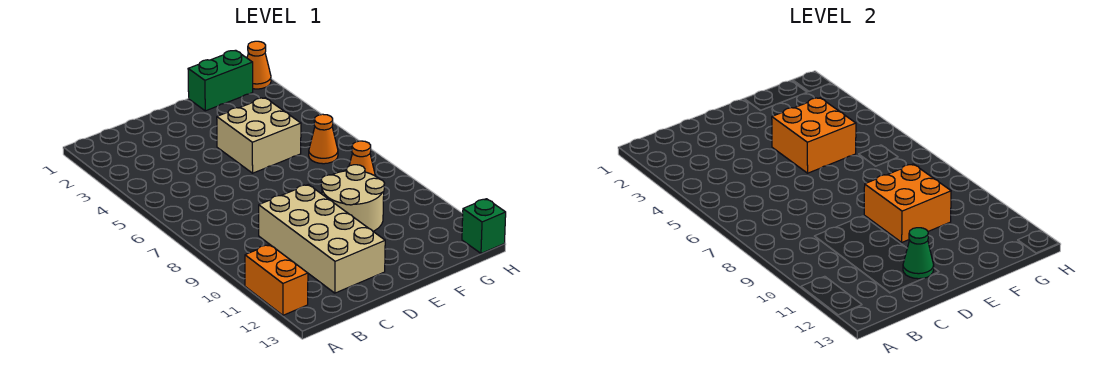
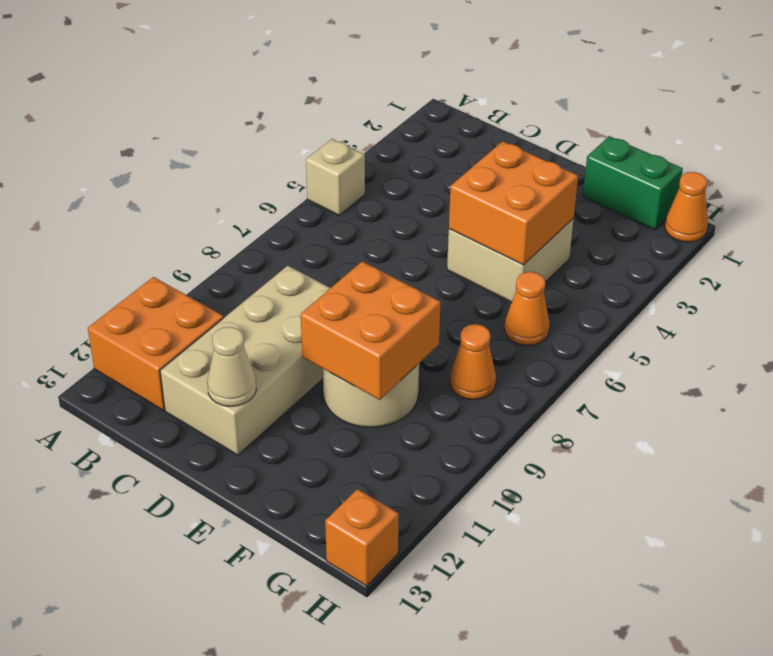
none -> tan 1x1 brick [306,139,365,215]
orange 1x2 brick [245,244,308,315] -> orange 2x2 brick [88,277,224,410]
green 1x1 cone [903,228,934,279] -> tan 1x1 cone [207,327,256,406]
green 1x1 brick [462,199,506,253] -> orange 1x1 brick [325,489,399,586]

